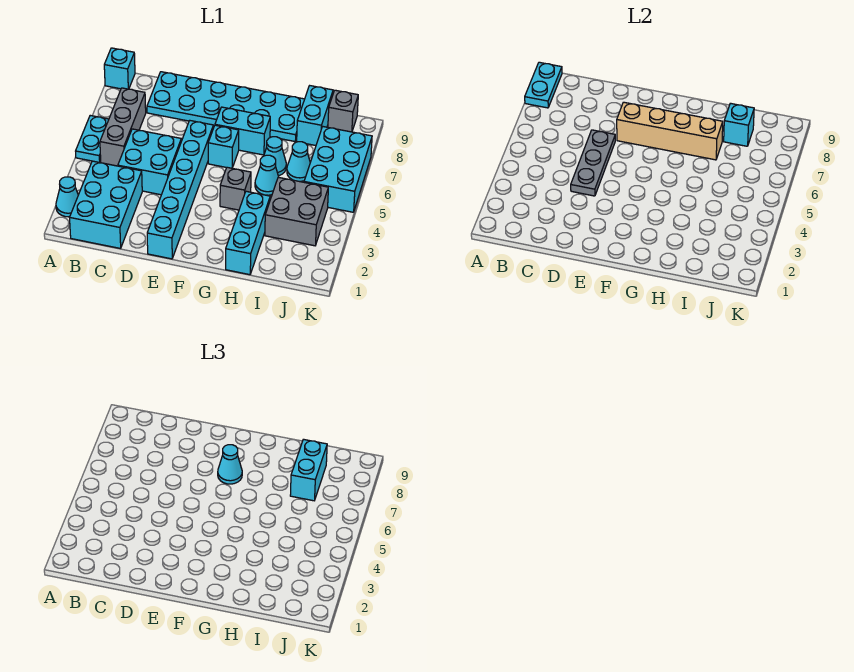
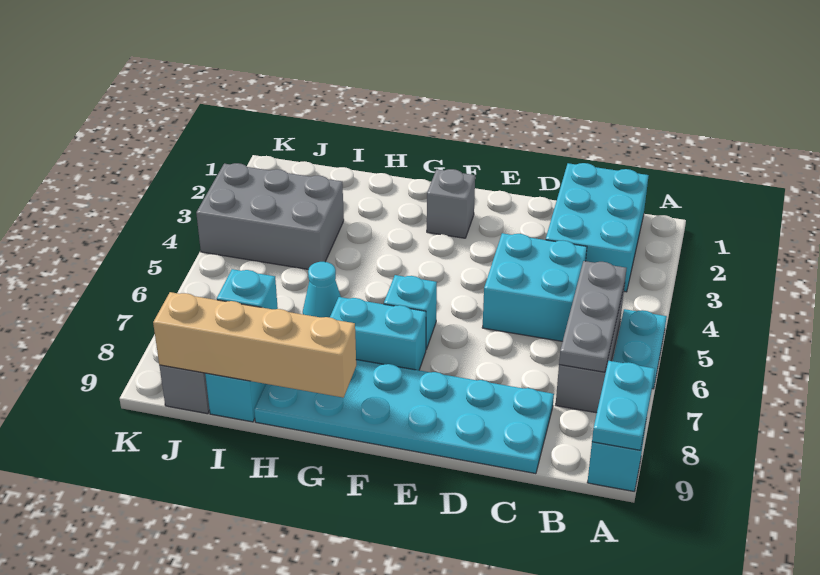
cyan 1x1 cone [56,177,78,217] -> none
grey 1x3 plate [571,130,615,196] -> grey 1x3 plate moved to [559,261,627,372]
cyan 1x6 brick [147,121,213,259] -> none
tan 1x4 brick [617,102,723,160] -> tan 1x4 brick moved to [153,292,356,398]
cyan 1x1 cone [218,445,242,484] -> none
grey 1x1 brick [220,167,251,210] -> grey 1x1 brick moved to [427,169,475,238]
cyan 1x3 brick [226,191,270,275] -> none
cyan 1x1 cone [255,155,278,195] -> none
grey 2x2 brick [265,177,328,246] -> grey 2x3 brick [196,163,344,269]
cyan 1x1 cone [287,142,310,181] -> none
cyan 1x2 brick [290,439,327,501] -> none
cyan 2x3 brick [304,127,372,212] -> none

